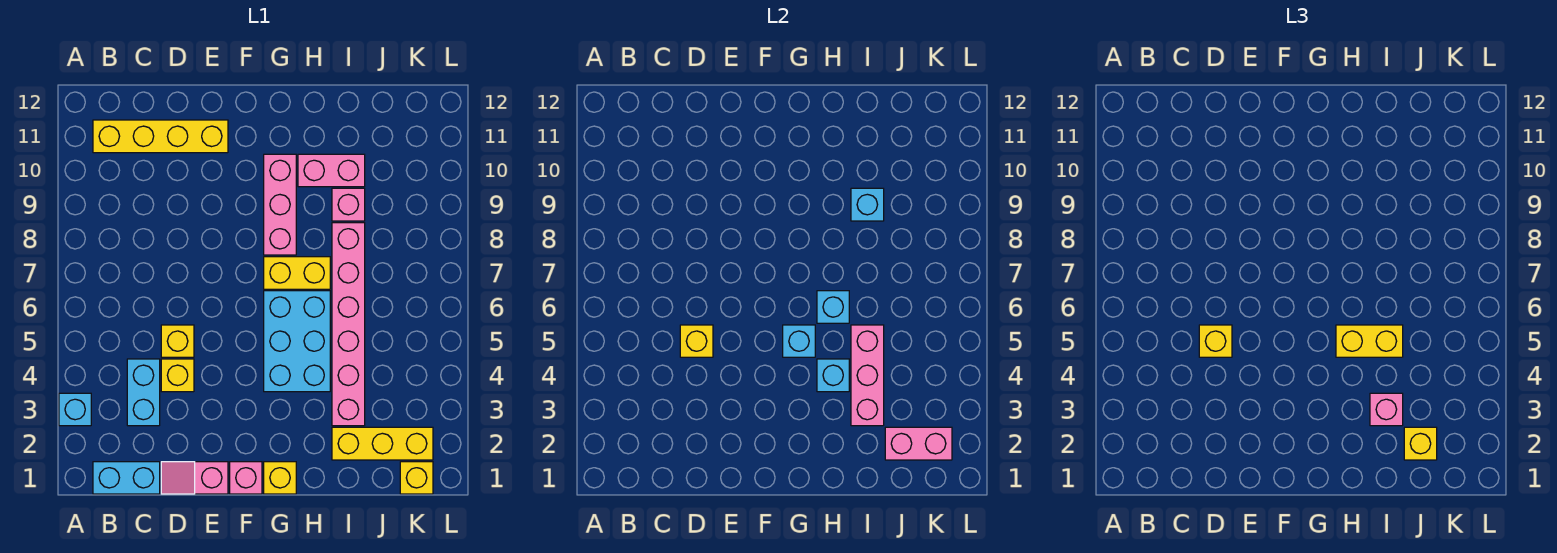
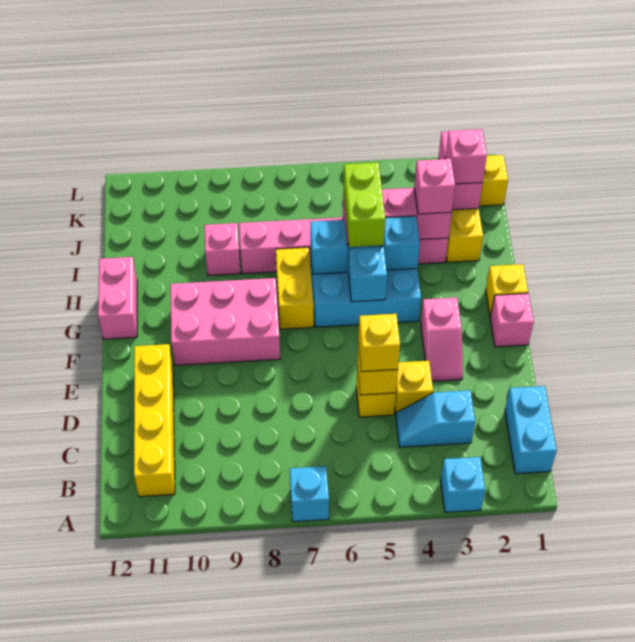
cyan 1x2 brick [127,359,160,426] -> cyan 1x2 slope [396,390,475,447]
pink 1x2 slope [161,462,228,494] -> pink 1x2 slope moved to [421,297,463,381]
pink 1x3 brick [264,154,296,255] -> pink 2x3 brick [170,278,280,365]
yellow 1x2 brick [1336,325,1403,357] -> lime 1x2 brick [344,162,385,247]
pink 1x2 brick [298,154,365,187] -> pink 1x2 brick moved to [98,257,137,339]
cyan 1x1 brick [851,188,884,221] -> cyan 1x1 brick moved to [290,466,329,522]
yellow 1x1 brick [1404,427,1437,460] -> pink 1x1 brick [445,129,487,184]

